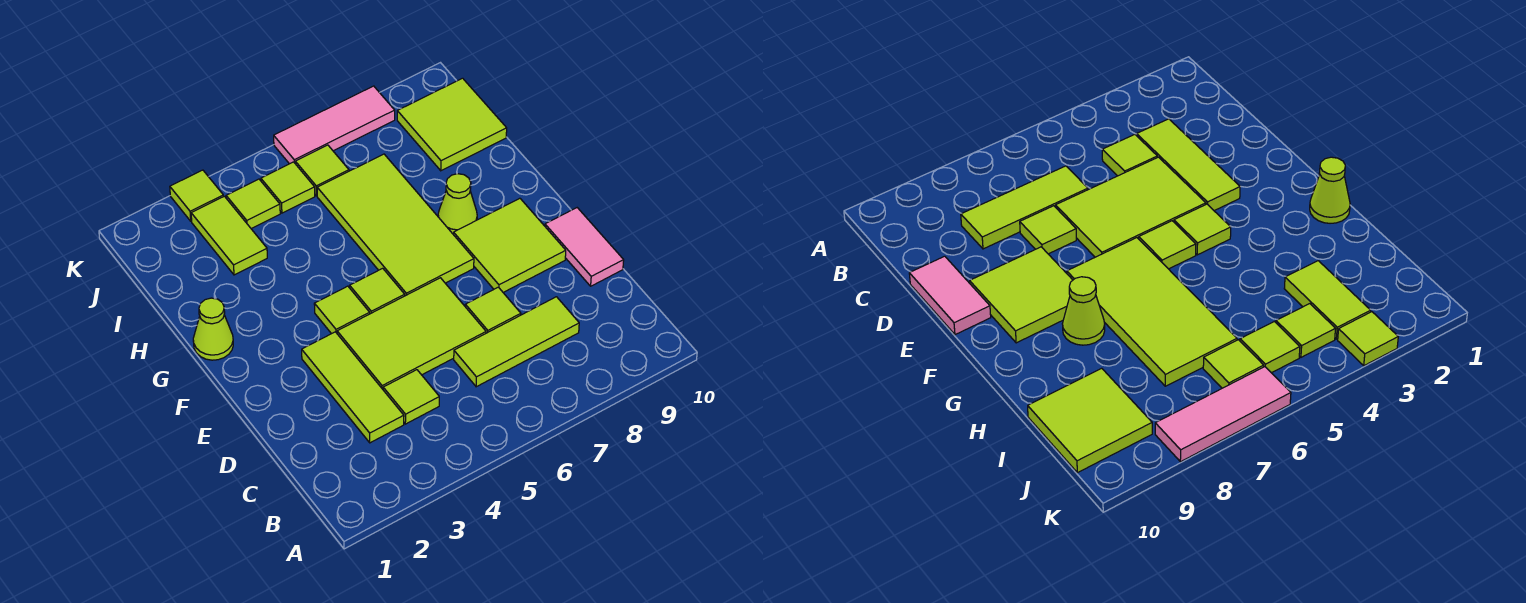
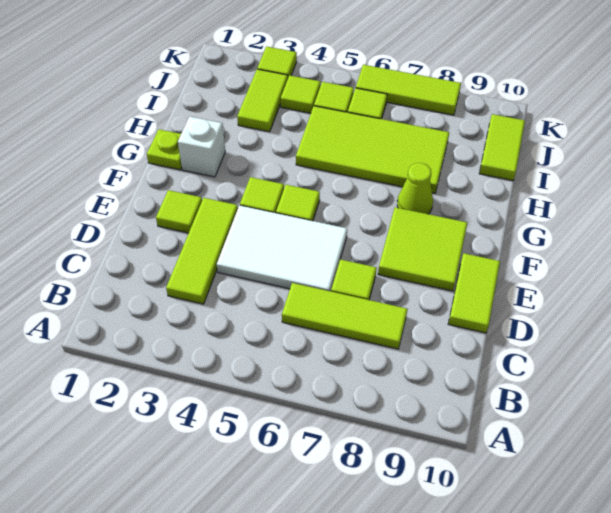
lime 1x1 tile [383,370,439,424] -> lime 1x1 tile moved to [156,190,202,233]
lime 2x3 tile [337,278,486,389] -> white 2x3 tile [217,205,347,291]
pink 1x2 tile [545,208,624,286] -> lime 1x2 tile [448,253,500,333]
lime 2x4 tile [317,154,474,296] -> lime 2x4 tile turned to [296,106,449,193]
lime 1x1 cone [193,298,233,360] -> lime 1x1 plate [147,129,182,170]
none -> white 1x1 brick [178,116,225,177]
lime 2x2 tile [397,78,507,171] -> lime 1x2 tile [479,114,525,181]
pink 1x3 tile [274,86,395,164] -> lime 1x3 tile [356,65,461,115]

